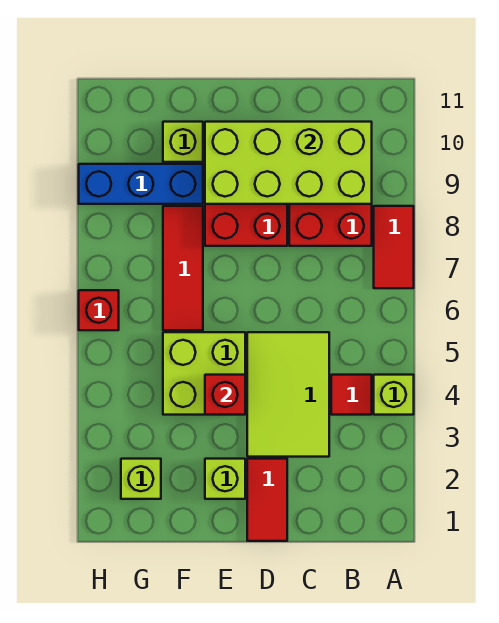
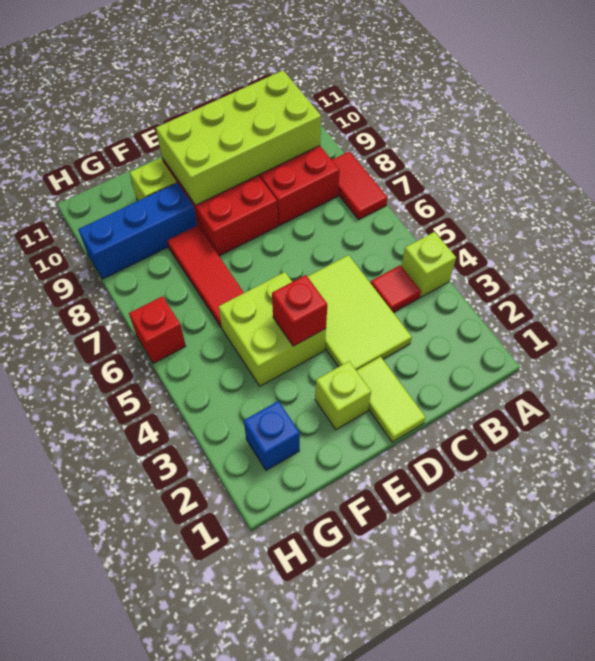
red 1x2 tile [247,459,287,541] -> lime 1x2 tile [356,357,426,442]
lime 1x1 brick [121,459,161,499] -> blue 1x1 brick [244,401,300,470]

